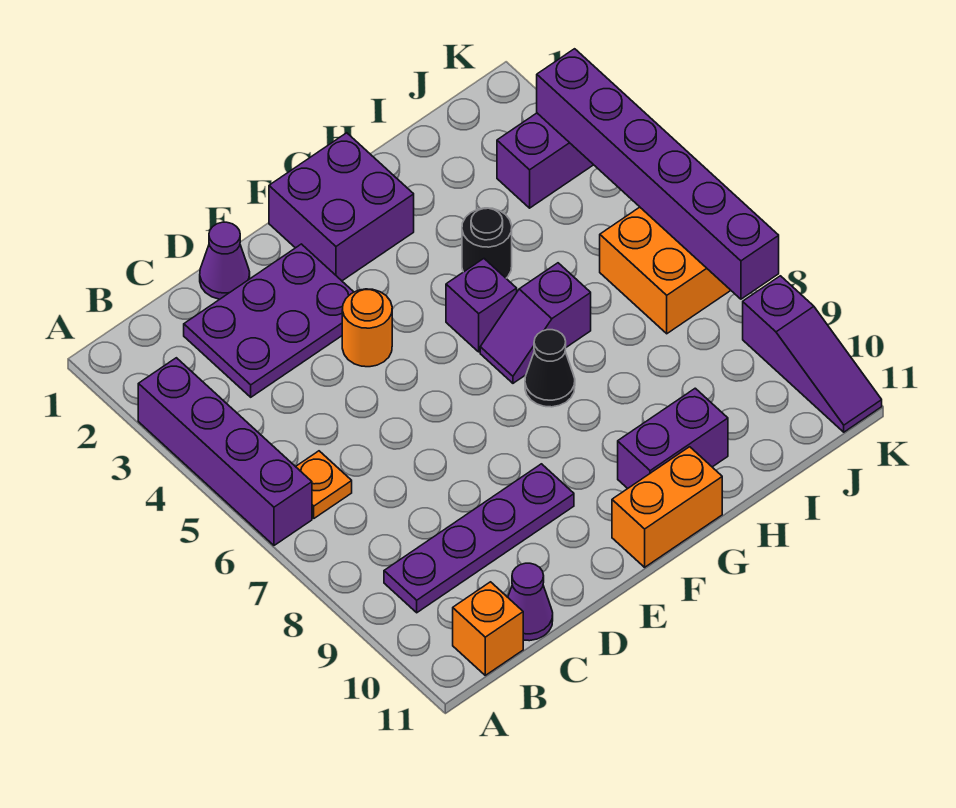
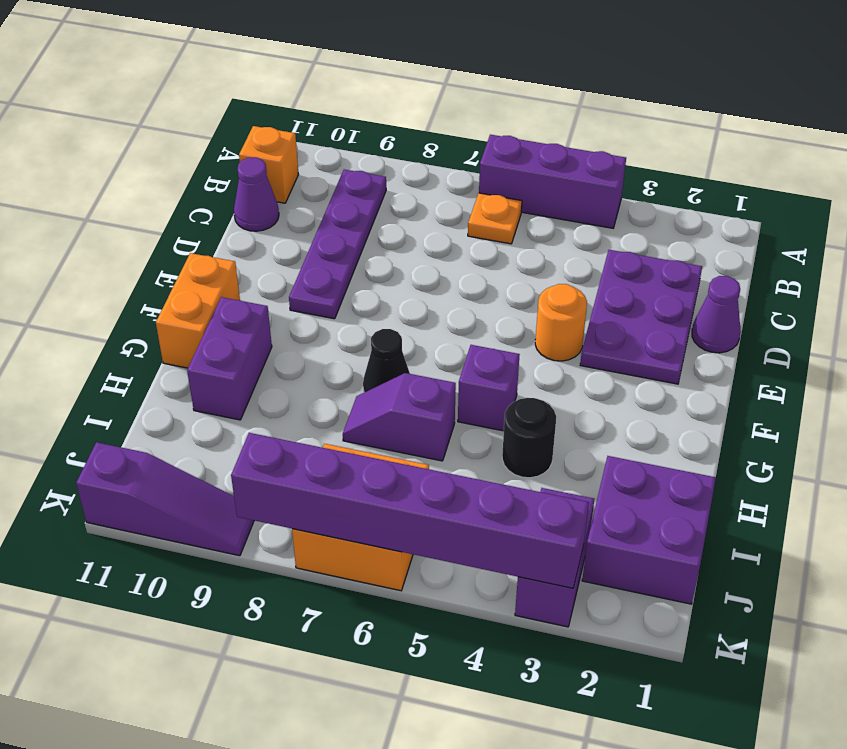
purple 1x4 brick [138,358,312,545] -> purple 1x3 brick [479,135,626,228]
purple 2x2 brick [269,133,414,281] -> purple 2x2 brick moved to [582,456,716,604]
purple 1x2 slope [480,263,591,383] -> purple 1x2 slope turned to [343,373,456,461]
purple 1x3 slope [743,276,882,432] -> purple 1x3 slope turned to [76,442,254,556]

